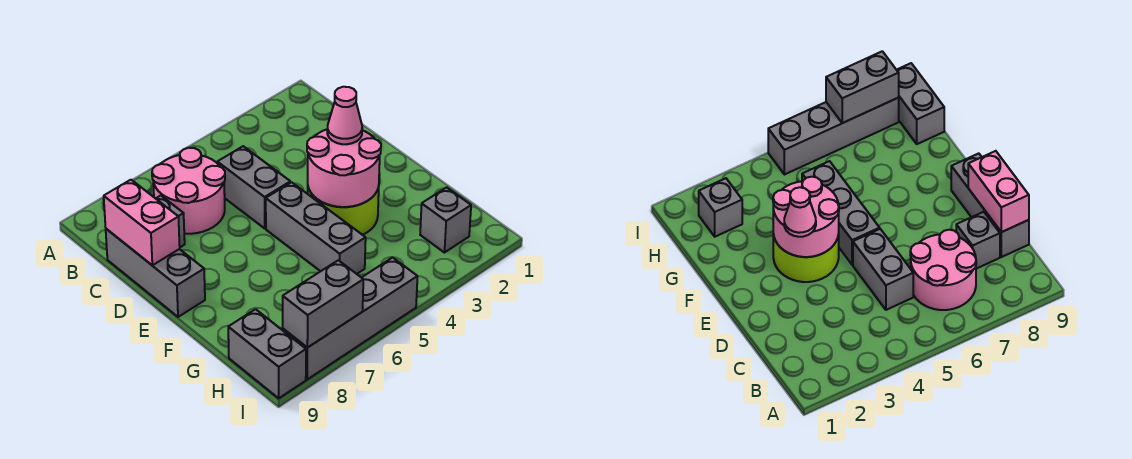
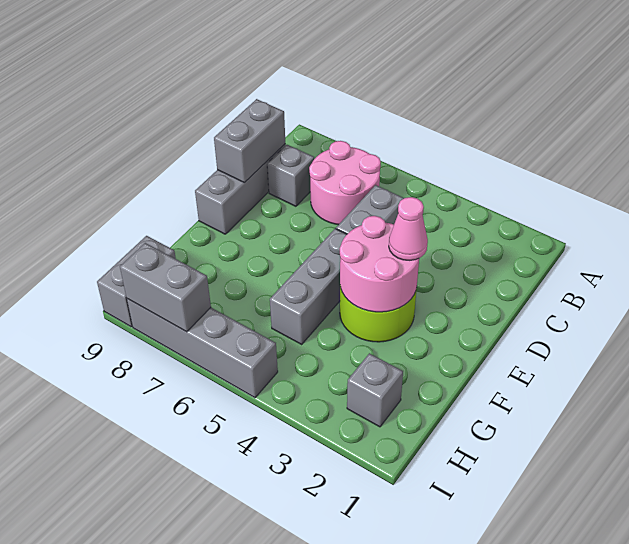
pink 1x2 brick [104,180,180,265] -> grey 1x2 brick [214,99,285,183]

